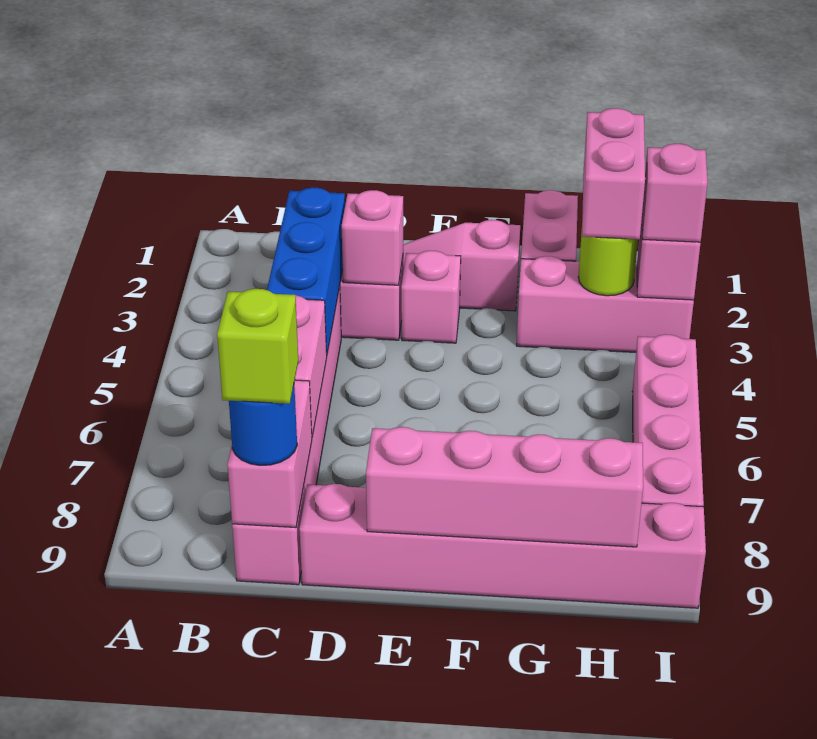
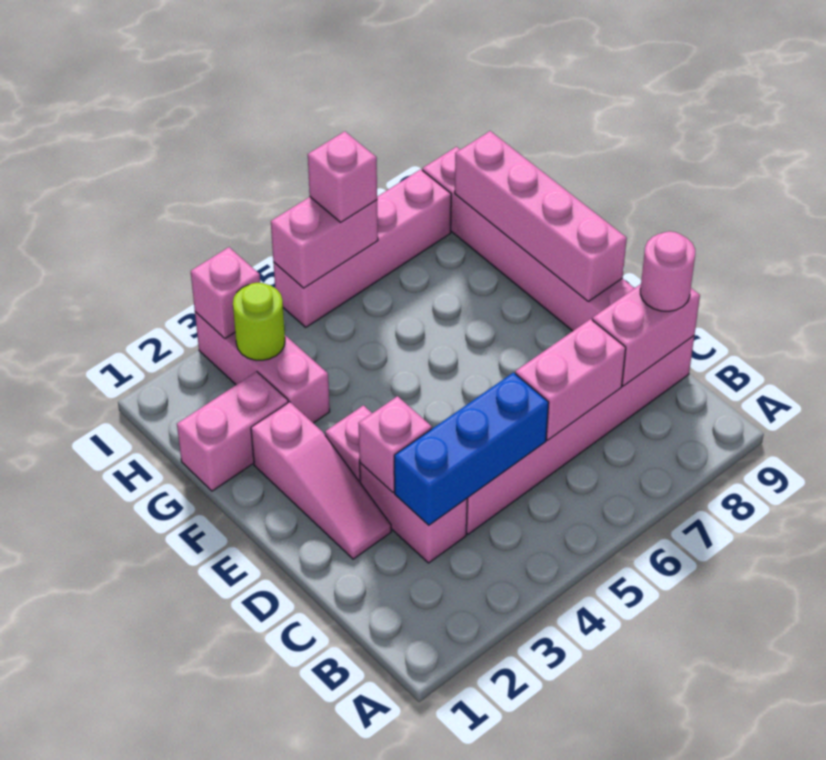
blue 1x1 round brick [229,386,297,465] -> pink 1x1 round brick [640,232,695,311]
lime 1x1 brick [217,289,298,404] -> none
pink 1x2 brick [582,108,645,239] -> pink 1x2 brick moved to [271,197,378,288]
pink 1x1 brick [642,144,708,242] -> pink 1x1 brick moved to [308,131,377,222]

